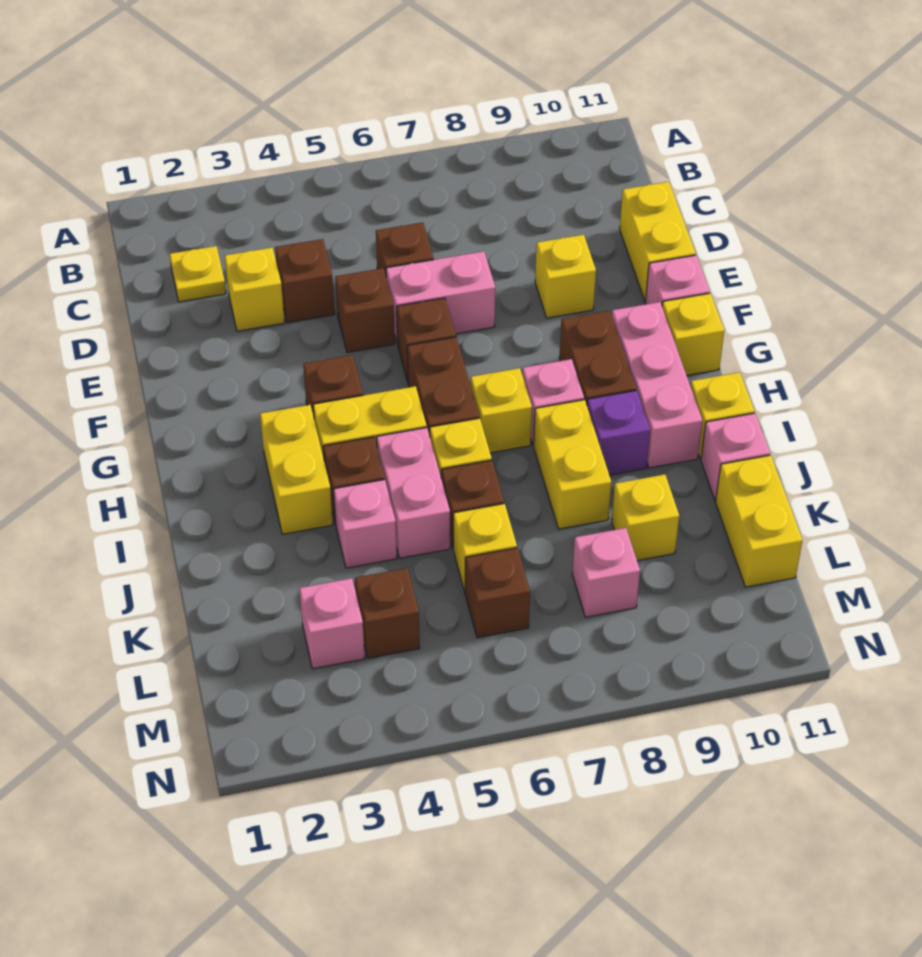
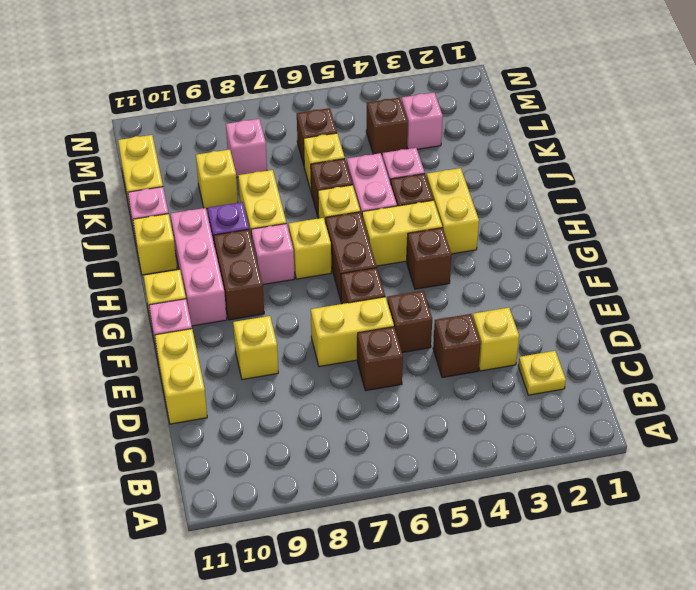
pink 1x2 brick [386,251,495,344] -> yellow 1x2 brick [311,297,394,367]

